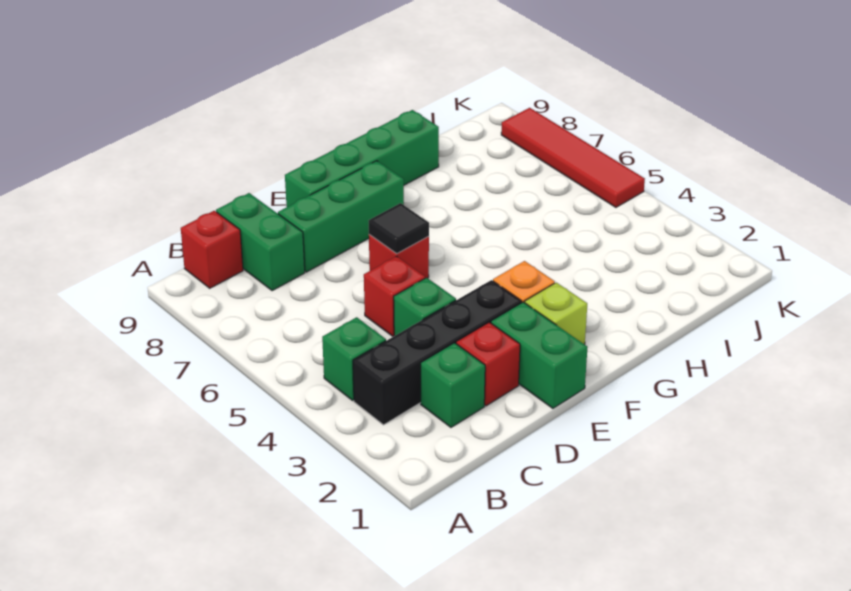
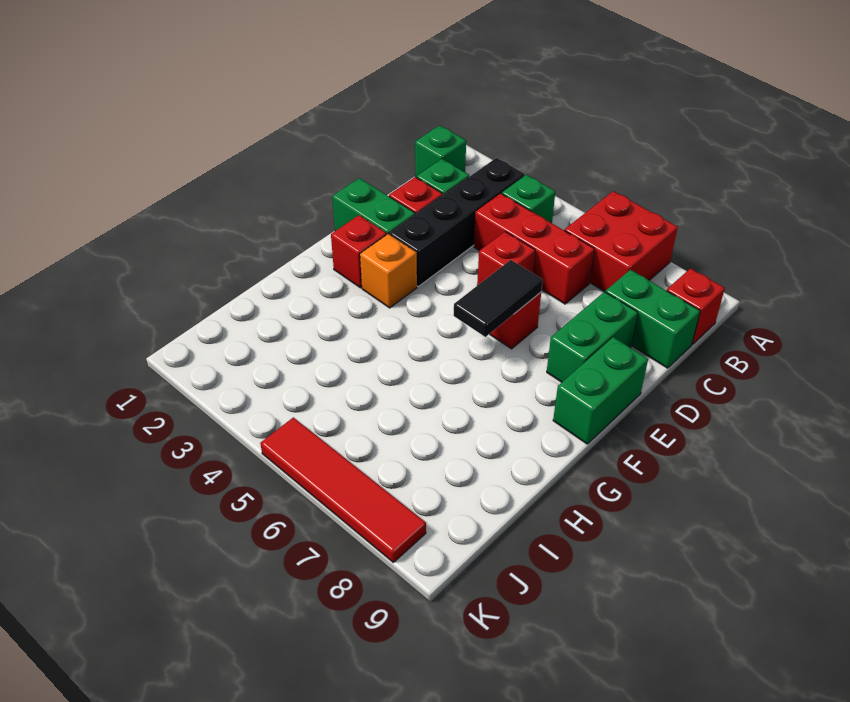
none -> red 2x2 brick [564,191,678,292]
none -> red 1x3 brick [474,193,595,304]
green 1x1 brick [394,278,456,336] -> green 1x1 brick moved to [415,125,466,177]
green 1x3 brick [278,161,404,272] -> green 1x2 brick [547,292,638,382]
black 1x1 tile [369,203,429,254] -> black 1x2 tile [454,260,543,337]
green 1x4 brick [285,110,439,207] -> green 1x2 brick [553,337,648,444]
lime 1x1 brick [525,282,587,344] -> red 1x1 brick [331,215,387,288]

